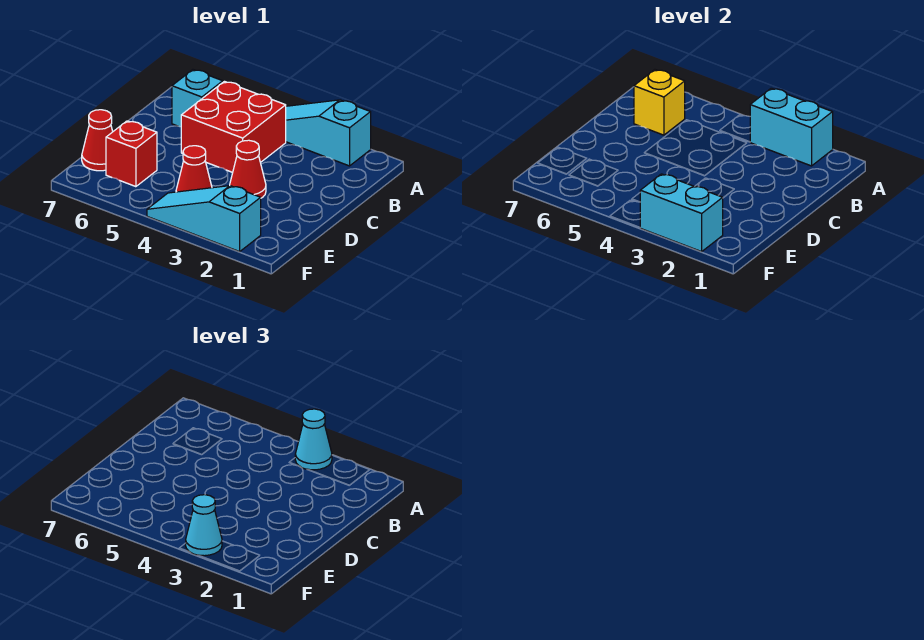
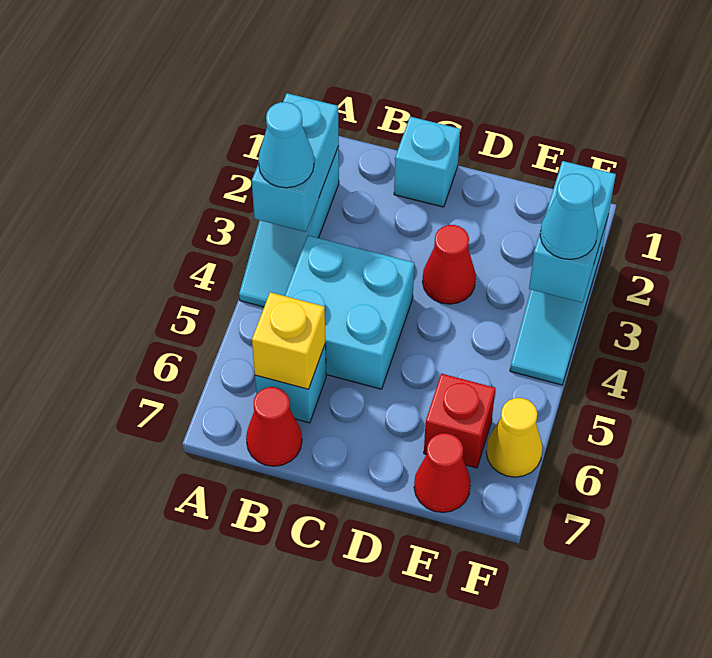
red 2x2 brick [181,82,286,172] -> cyan 2x2 brick [285,235,414,389]
none -> cyan 1x1 brick [394,117,460,207]
red 1x1 cone [176,146,212,192] -> red 1x1 cone moved to [246,387,302,466]
none -> yellow 1x1 cone [486,398,543,477]

